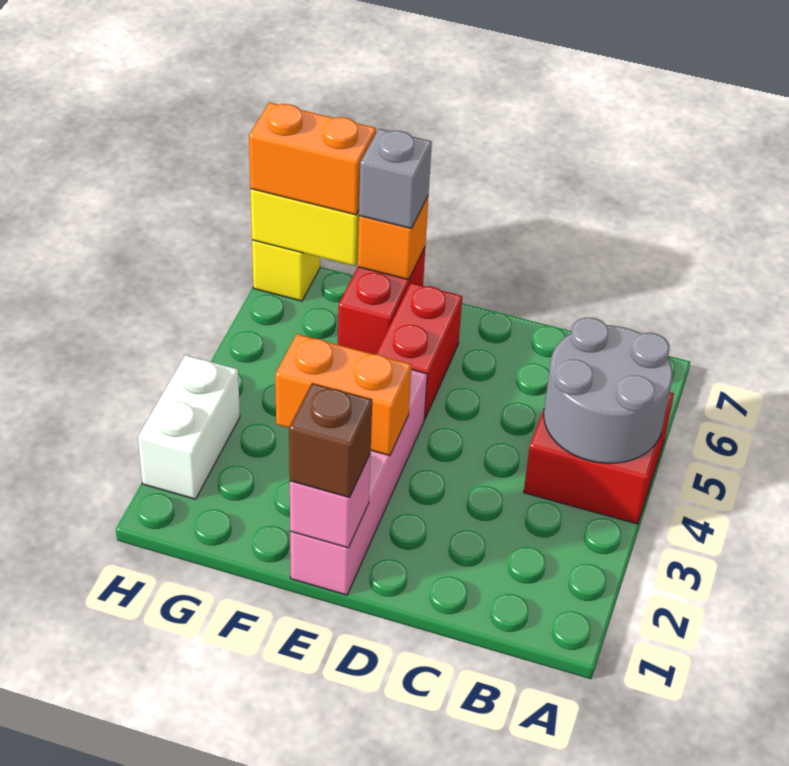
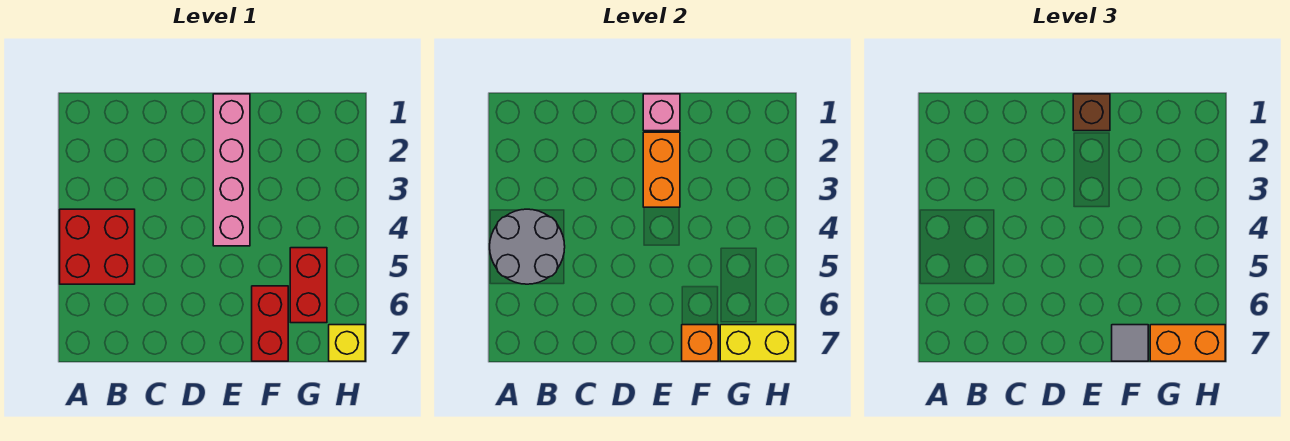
orange 1x2 brick [275,334,411,456] -> orange 1x2 brick turned to [643,132,680,207]
red 1x2 brick [376,283,462,419] -> red 1x2 brick moved to [290,248,327,323]
grey 1x1 brick [359,129,432,229] -> grey 1x1 tile [1112,325,1148,361]
white 1x2 brick [138,355,240,499] -> none

